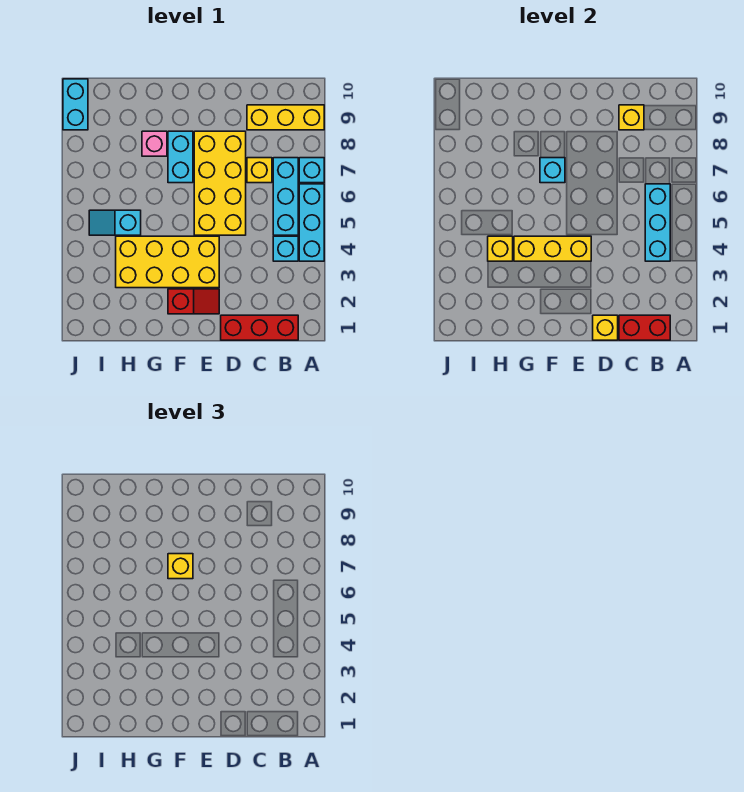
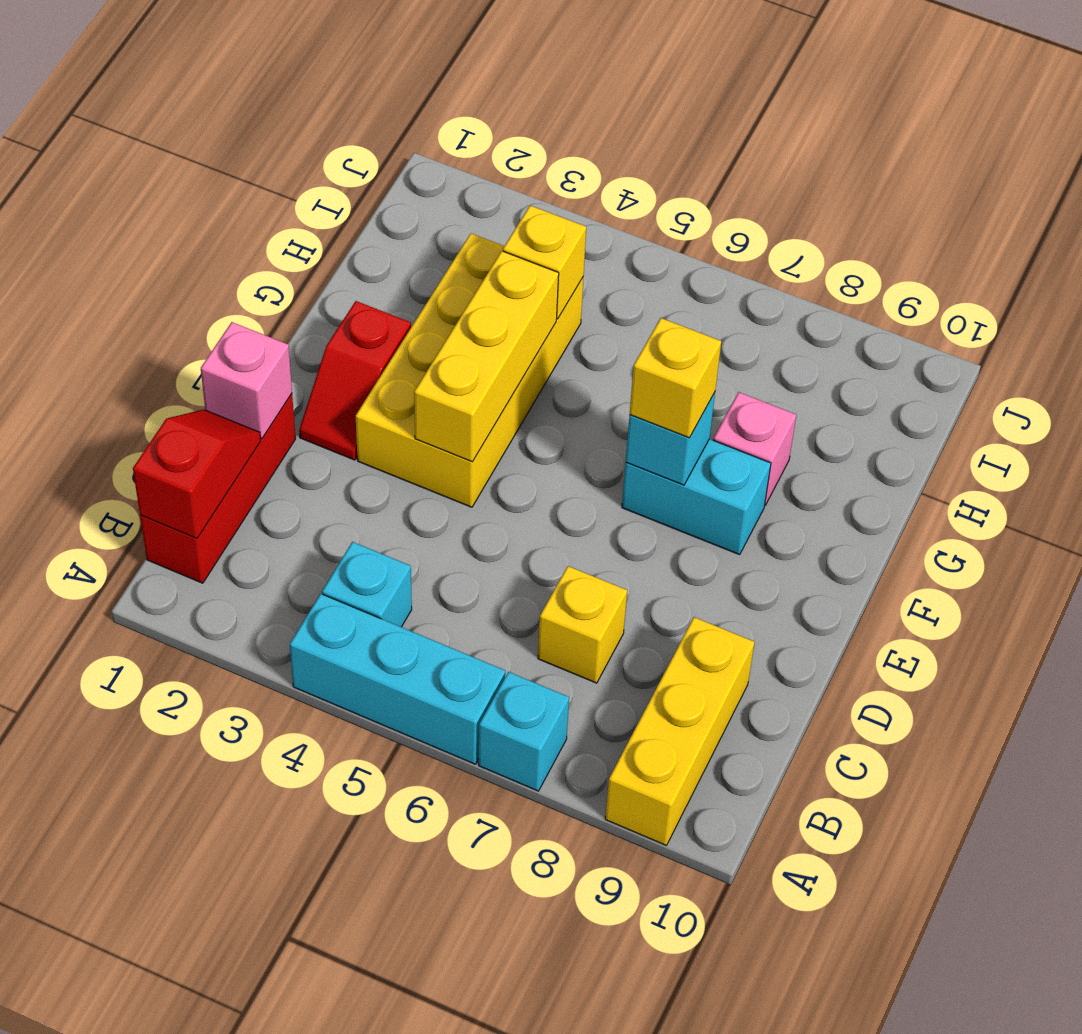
red 1x2 brick [619,315,670,340] -> red 1x2 slope [133,410,261,538]
cyan 1x3 brick [645,184,670,261] -> none
cyan 1x3 brick [273,158,298,235] -> none
yellow 1x1 brick [619,105,644,130] -> none
yellow 1x1 brick [593,315,618,340] -> pink 1x1 brick [201,322,292,438]
yellow 2x4 brick [194,131,246,235] -> none
cyan 1x2 slope [89,210,141,235] -> none
cyan 1x2 brick [63,79,88,130] -> none

